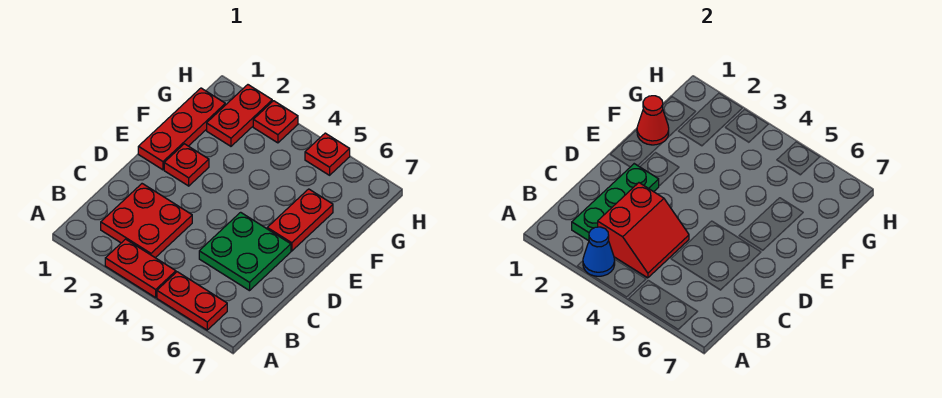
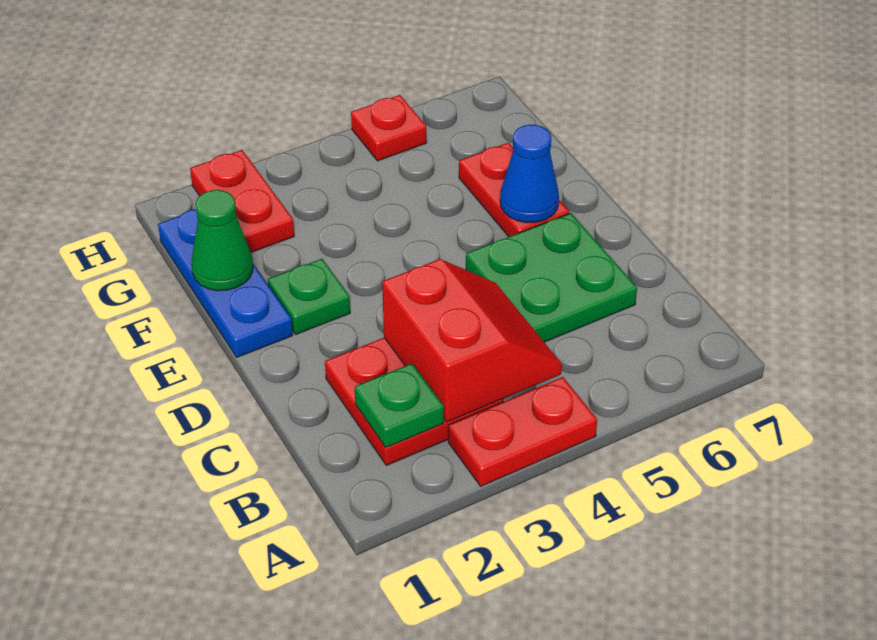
blue 1x1 cone [583,227,615,276] -> blue 1x1 cone moved to [500,125,559,223]
red 1x2 plate [157,272,227,330] -> none
green 1x3 plate [572,164,659,241] -> green 1x1 plate [355,363,444,447]
red 1x3 plate [138,88,225,170] -> blue 1x3 plate [158,209,293,357]
red 1x1 plate [164,144,209,186] -> green 1x1 plate [268,259,350,334]
red 1x1 cone [637,96,669,145] -> green 1x1 cone [191,190,253,291]
red 1x1 plate [253,101,298,143] -> none

